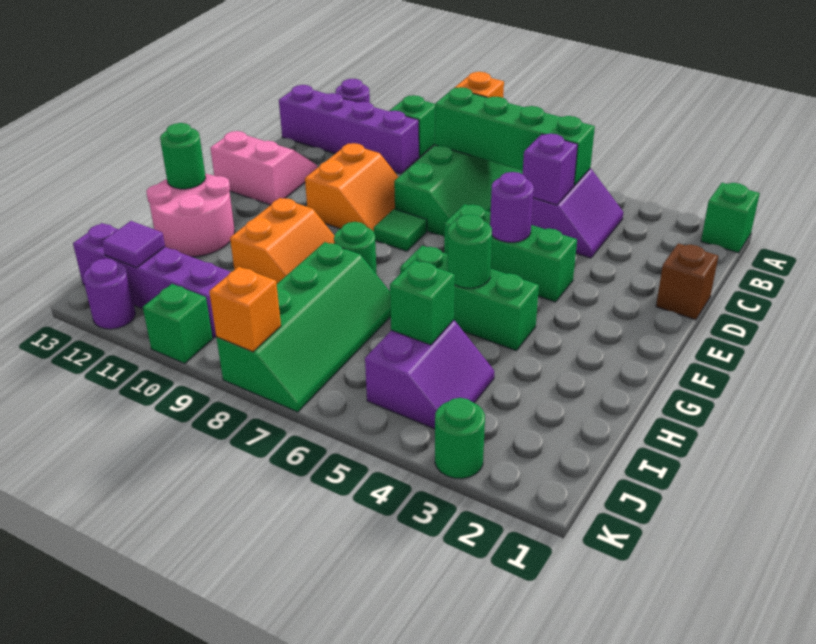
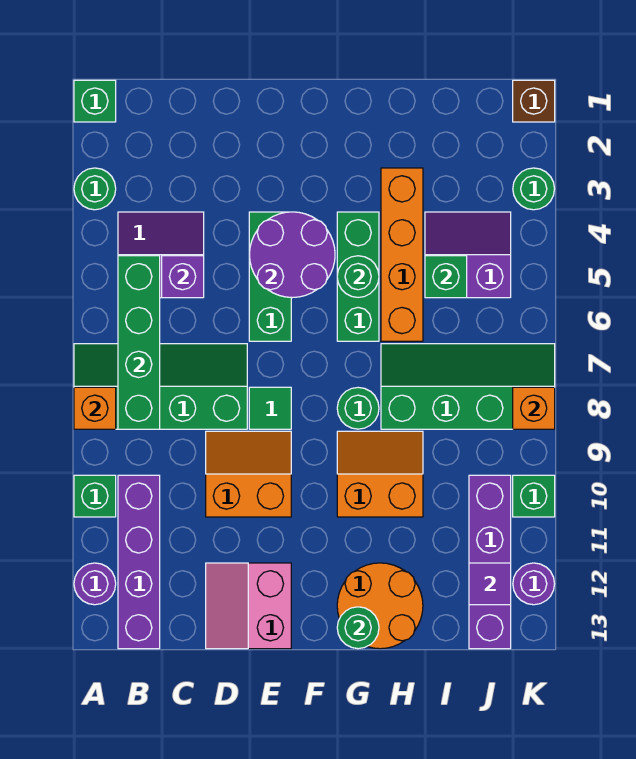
none -> green 1x1 round brick [74,168,116,210]
brown 1x1 brick [656,243,718,320] -> brown 1x1 brick moved to [513,80,555,122]
purple 1x1 round brick [490,172,534,242] -> purple 2x2 round brick [250,212,335,298]
pink 2x2 round brick [146,174,235,257] -> orange 2x2 round brick [337,563,423,649]
none -> orange 1x4 brick [381,168,423,341]

